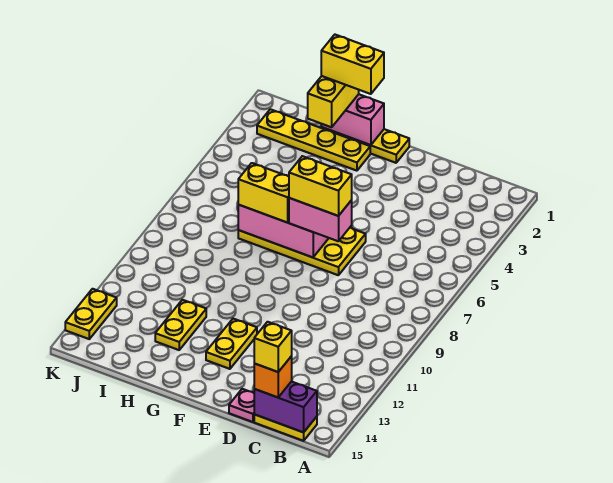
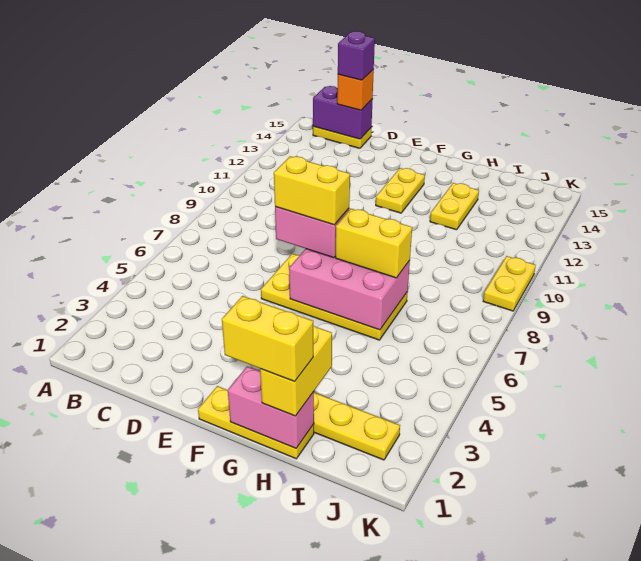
yellow 1x1 brick [254,322,292,372] -> purple 1x1 brick [338,31,375,80]
pink 1x1 plate [229,389,255,422] -> none
yellow 1x2 plate [65,289,117,339] -> yellow 1x2 plate moved to [483,256,536,311]

